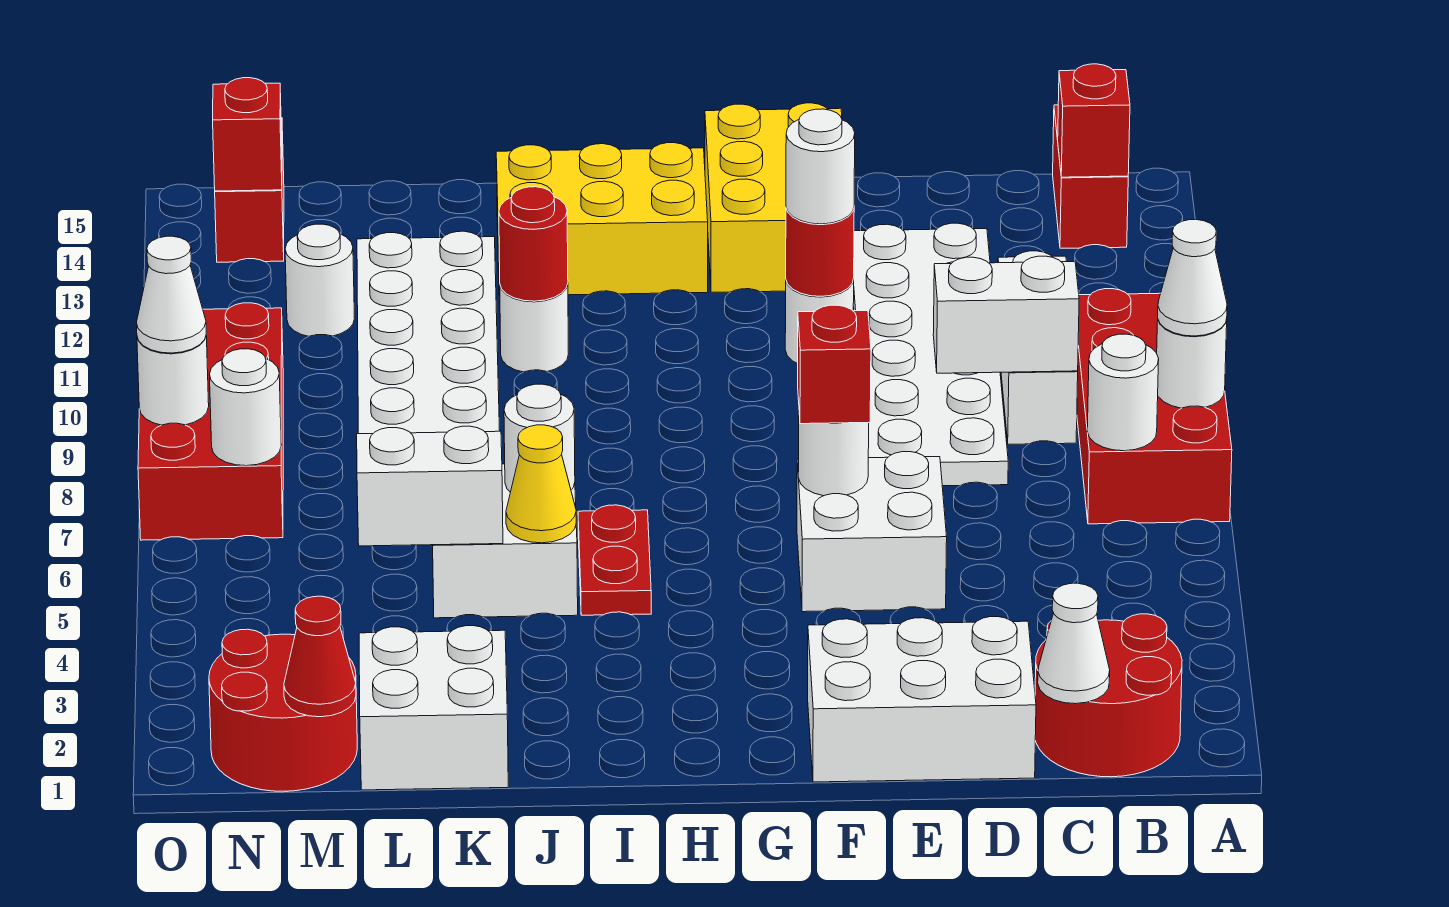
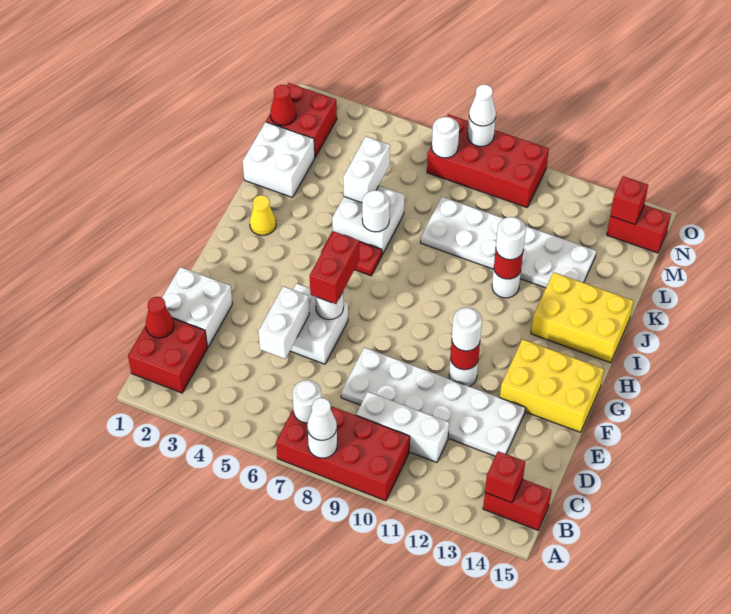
red 2x2 round brick [1035,614,1182,777] -> red 2x2 brick [128,318,207,393]
white 1x1 cone [1038,583,1110,704] -> red 1x1 cone [146,297,174,338]
white 1x2 brick [933,256,1079,373] -> white 1x2 brick moved to [258,286,309,359]
white 2x3 brick [808,617,1036,782] -> white 2x2 brick [162,267,232,347]
red 1x1 brick [798,305,871,424] -> red 1x2 brick [310,232,359,304]
yellow 2x3 brick [496,143,708,296] -> yellow 2x3 brick turned to [531,272,633,363]
yellow 1x1 cone [506,425,576,543] -> yellow 1x1 cone moved to [250,195,276,235]
red 2x2 round brick [209,629,357,791] -> red 2x2 brick [266,83,337,157]
white 1x1 round brick [285,224,355,336] -> white 1x1 round brick moved to [496,217,526,260]

